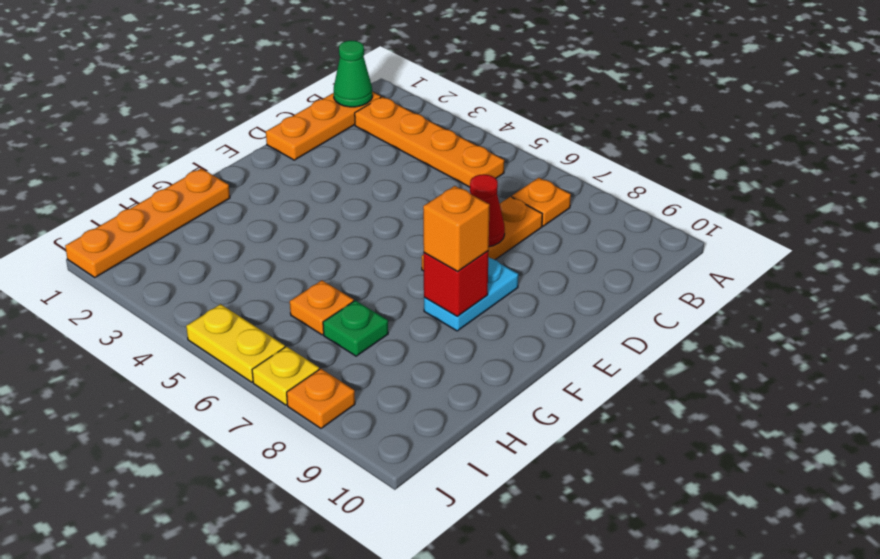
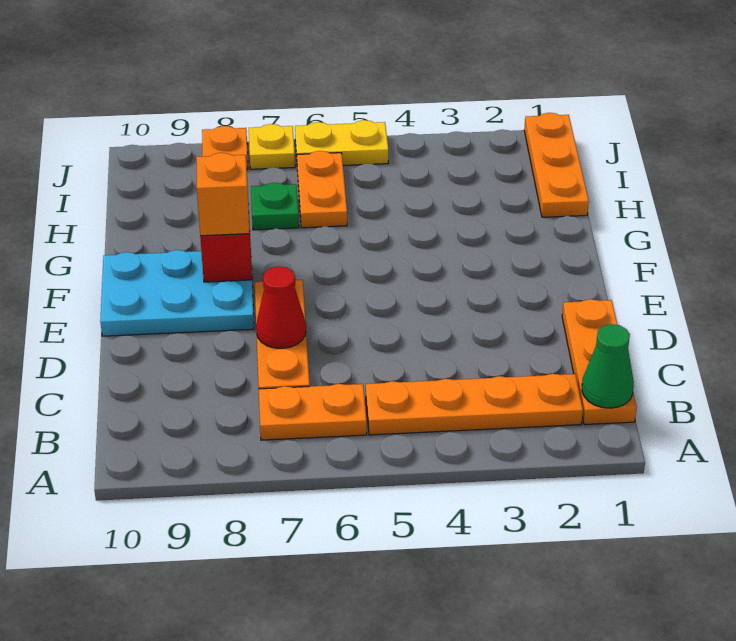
orange 1x1 plate [512,178,571,226] -> orange 1x2 plate [259,384,367,440]
cyan 1x2 plate [424,257,518,331] -> cyan 2x3 plate [100,250,254,336]
orange 1x4 plate [65,168,230,278] -> orange 1x3 plate [524,113,589,217]
orange 1x1 plate [290,280,354,335] -> orange 1x2 plate [297,151,347,228]

